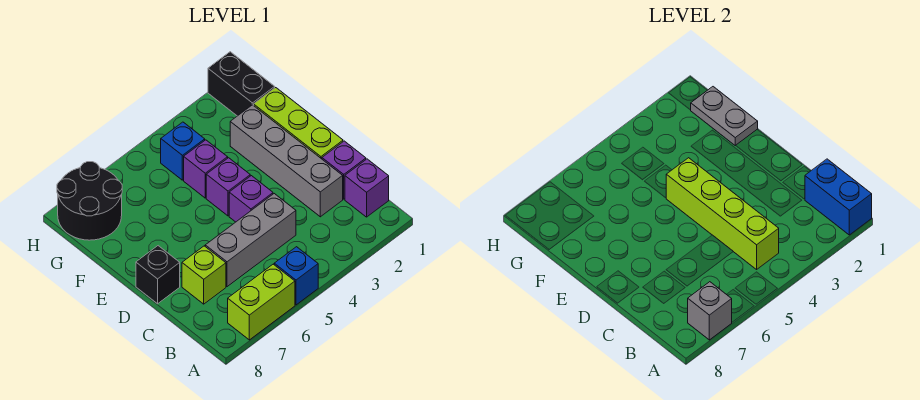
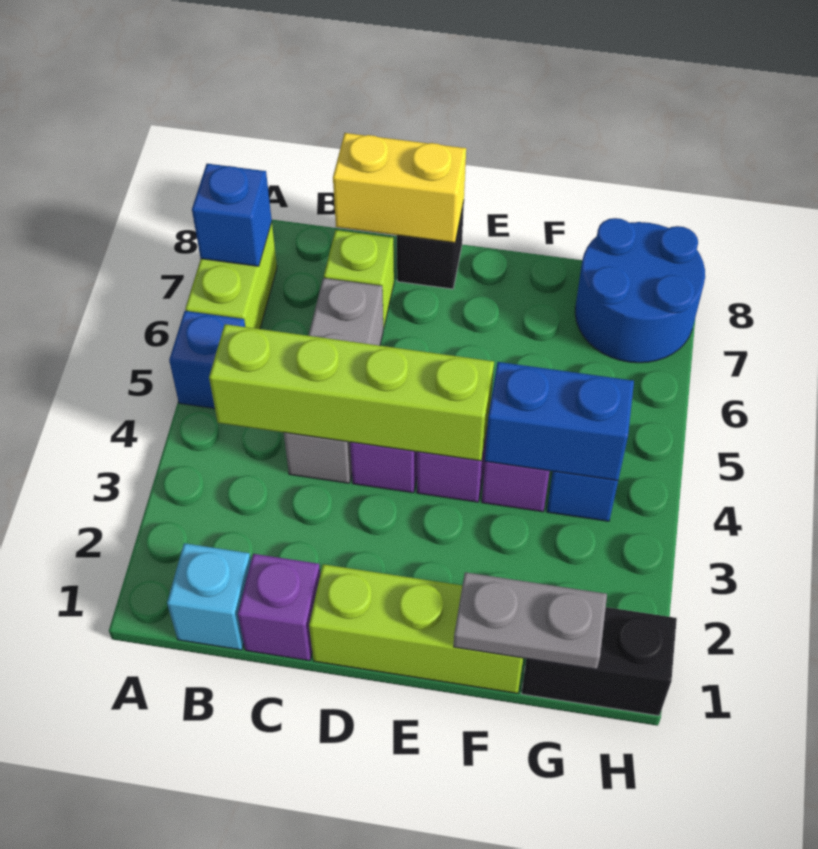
blue 1x2 brick [805,159,872,235] -> blue 1x2 brick moved to [485,362,634,481]
grey 1x1 brick [688,282,732,340] -> blue 1x1 brick [192,164,272,266]
purple 1x1 brick [345,159,389,217] -> cyan 1x1 brick [167,543,251,650]
grey 1x4 brick [230,105,343,217] -> none
none -> yellow 1x2 brick [333,133,466,243]
black 2x2 round brick [57,162,122,240] -> blue 2x2 round brick [575,218,705,363]

